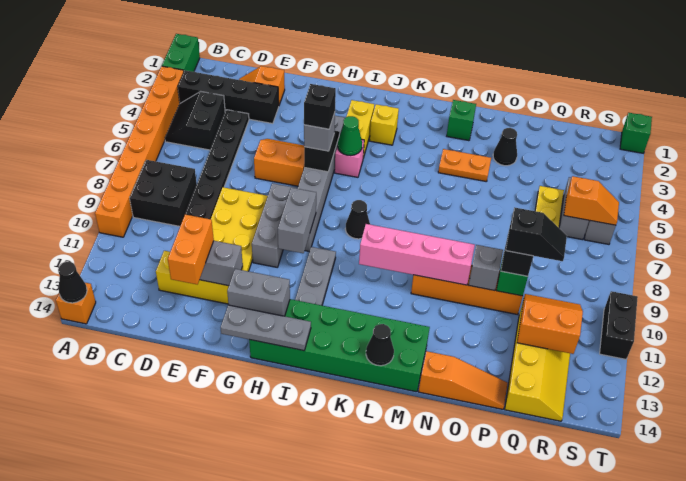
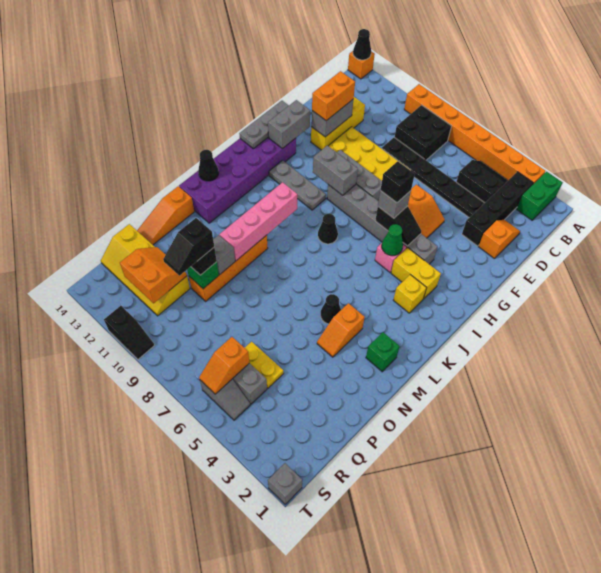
green 1x2 brick [162,34,200,72] -> green 1x2 brick turned to [517,172,563,220]
orange 1x2 brick [168,215,214,284] -> orange 1x2 brick turned to [312,71,355,121]
green 2x6 brick [249,299,430,392] -> purple 2x6 brick [179,137,296,223]
orange 1x2 plate [438,149,491,182] -> orange 1x2 slope [317,303,365,357]
black 1x1 cone [493,128,517,166] -> black 1x1 cone moved to [321,294,341,324]
orange 2x2 slope [517,294,583,354] -> orange 2x2 slope turned to [120,247,187,303]
green 1x1 brick [620,113,652,153] -> grey 1x1 brick [268,463,302,504]
black 1x2 brick [600,291,638,359] -> black 1x2 slope [104,306,154,359]

